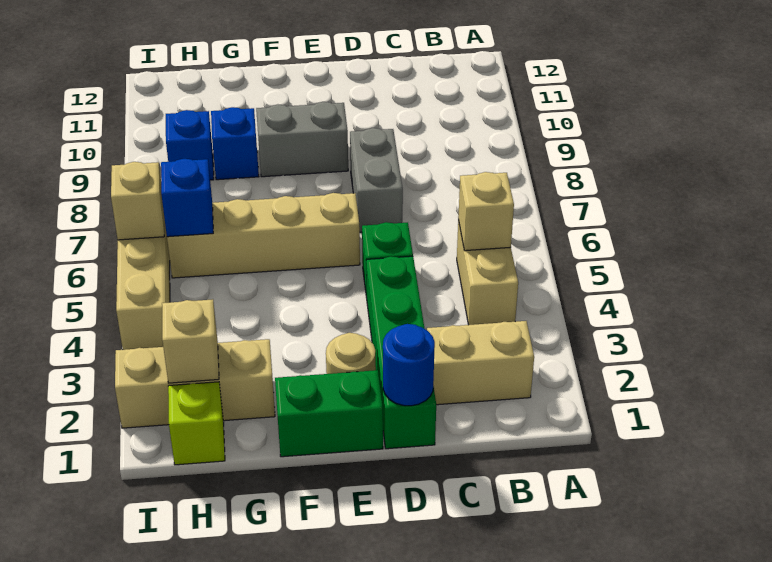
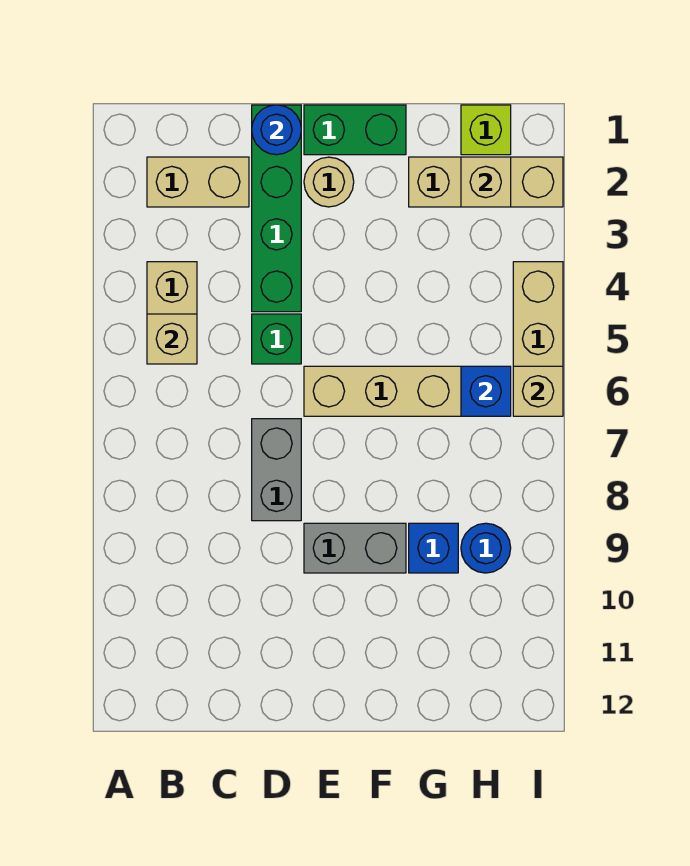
blue 1x1 brick [166,110,214,180] -> blue 1x1 round brick [461,523,511,573]

